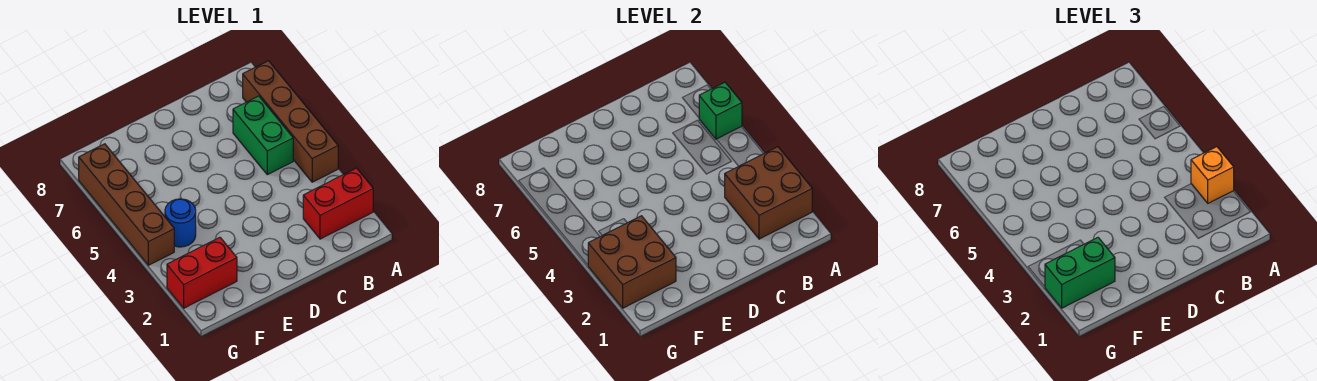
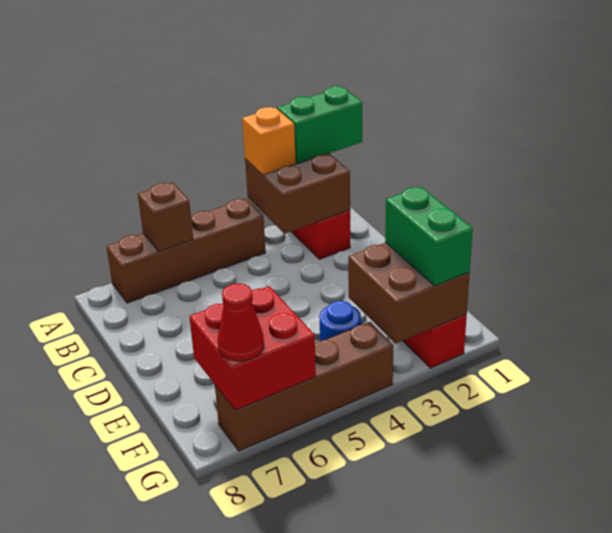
green 1x1 brick [699,82,742,139] -> brown 1x1 brick [138,182,193,251]
green 1x2 brick [233,96,293,175] -> green 1x2 brick moved to [277,86,362,164]
none -> red 2x2 brick [189,286,316,410]
none -> red 1x1 cone [218,284,264,361]

